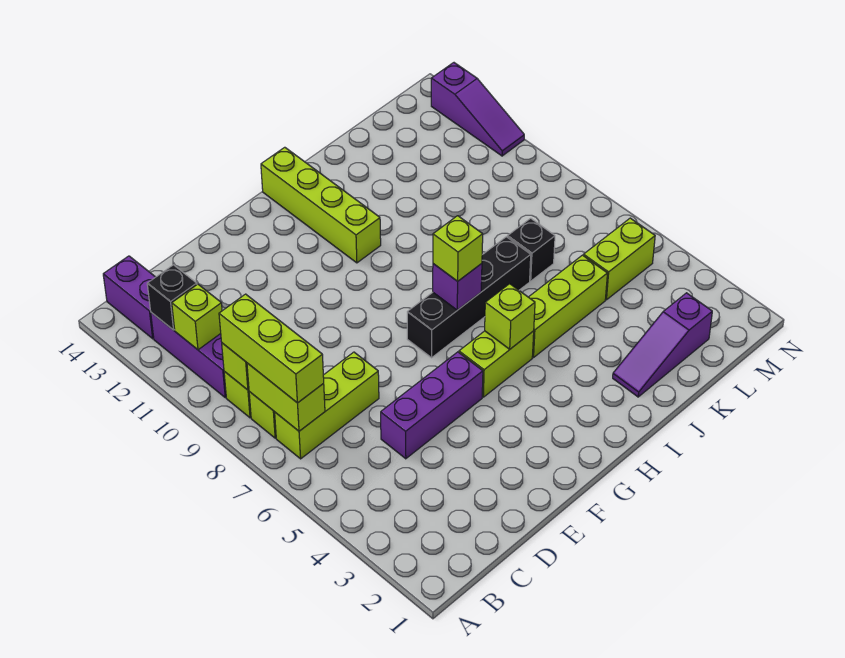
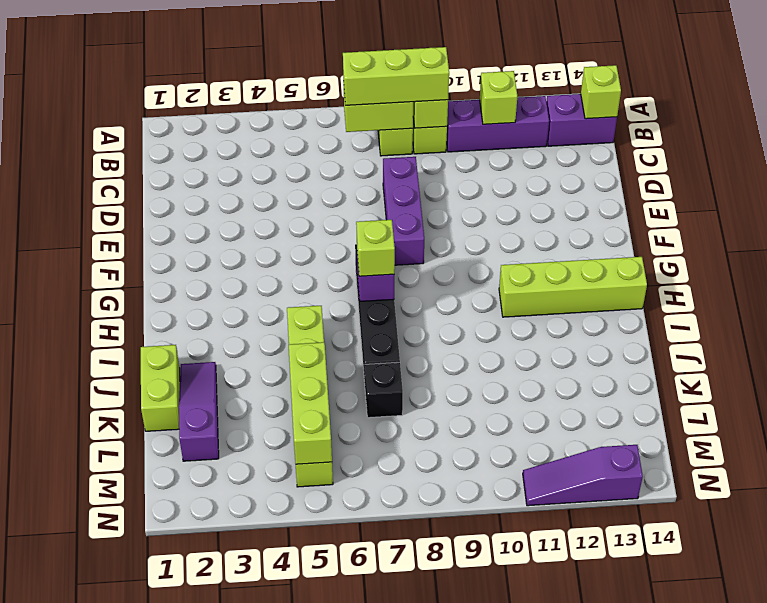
lime 1x3 brick [275,352,379,459] -> lime 1x3 brick moved to [289,342,332,464]
black 1x1 brick [147,265,197,330] -> none
purple 1x3 brick [381,352,483,459] -> purple 1x3 brick moved to [383,157,424,265]
lime 1x2 brick [459,331,534,397] -> lime 1x2 brick moved to [141,345,180,431]
lime 1x1 brick [485,284,535,349] -> lime 1x1 brick moved to [581,65,621,119]

